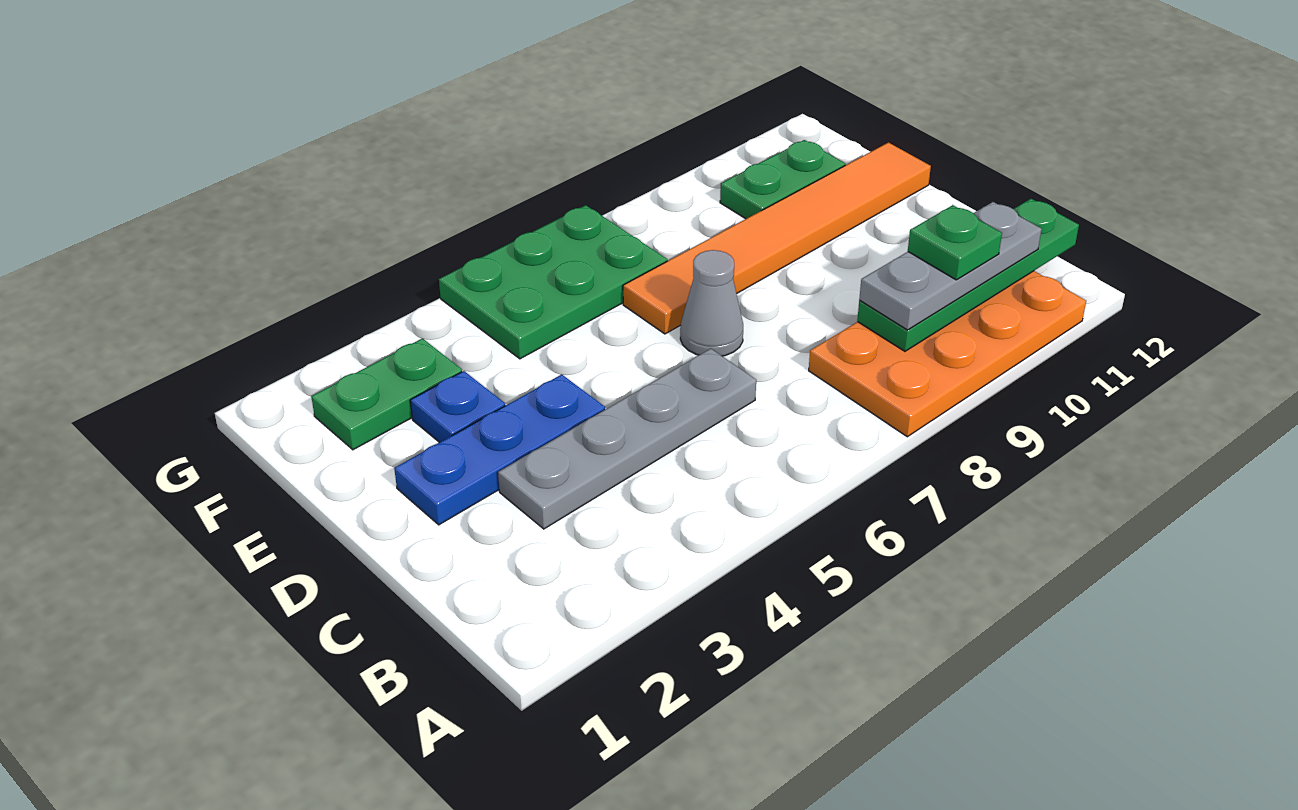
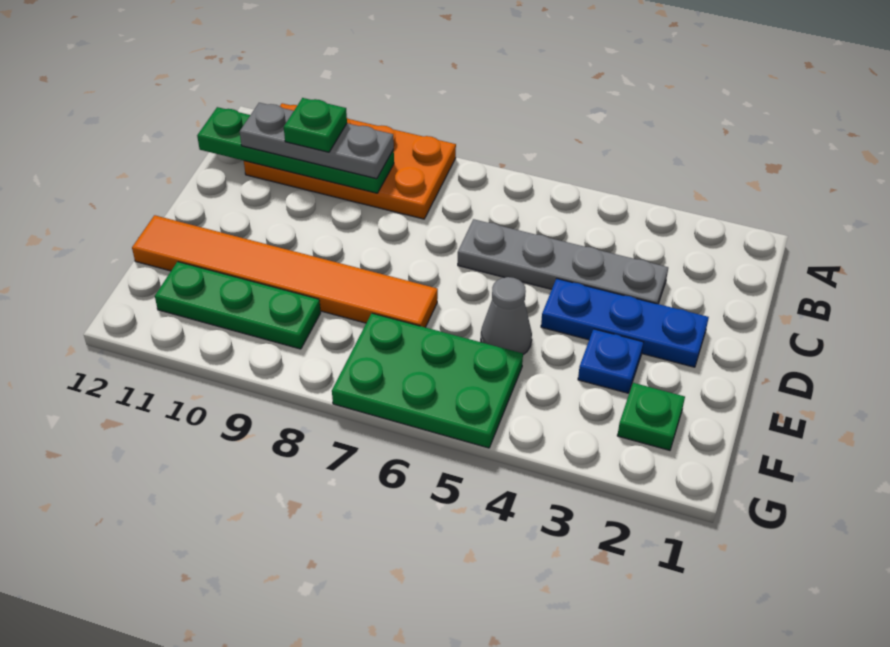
grey 1x1 cone [680,250,743,356] -> grey 1x1 cone moved to [481,277,532,355]
green 1x2 plate [311,338,462,450] -> green 1x1 plate [617,383,685,450]
green 1x2 plate [720,140,845,219] -> green 1x3 plate [155,262,321,349]

